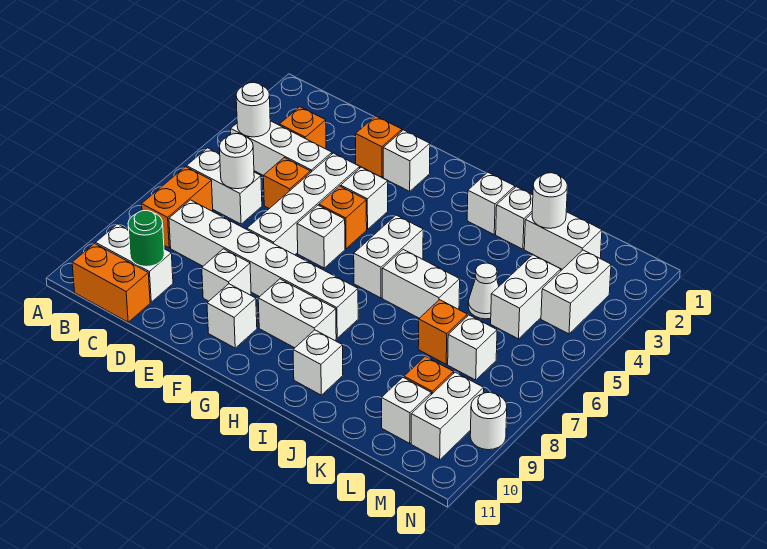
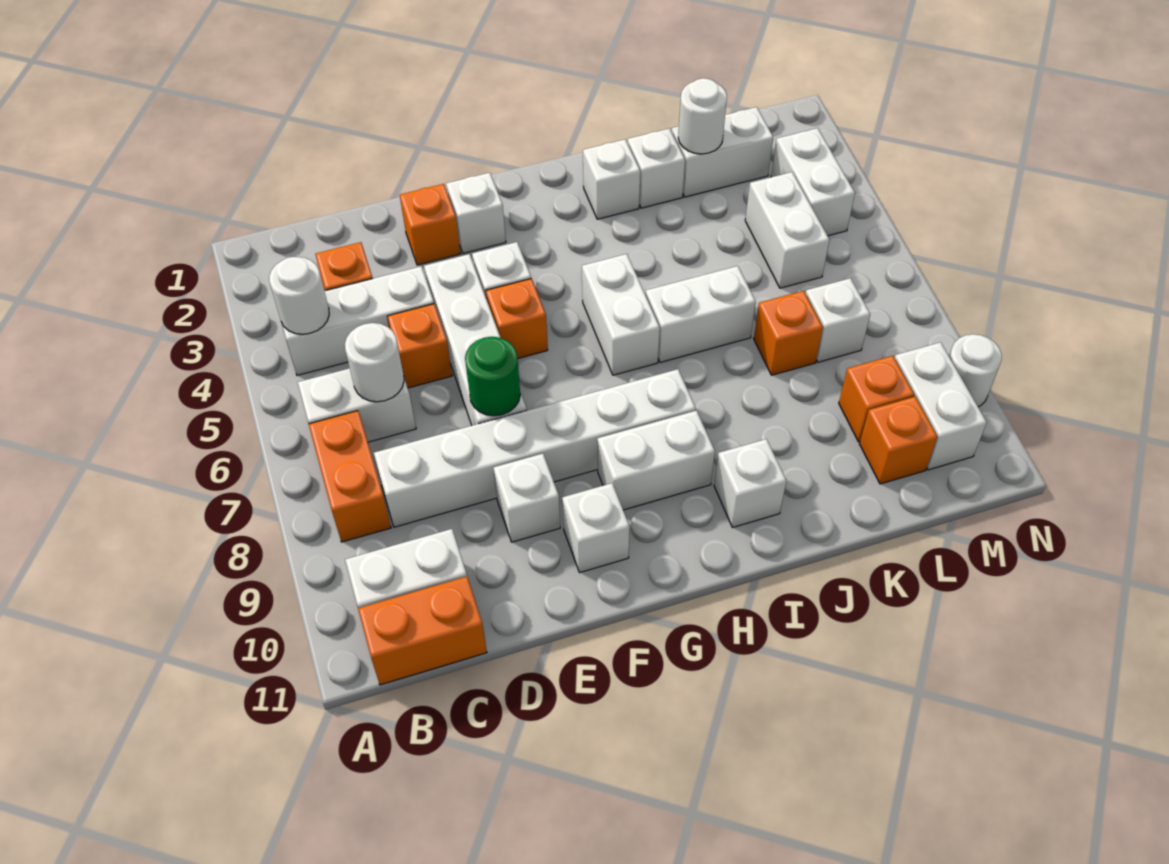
green 1x1 round brick [128,210,164,267] -> green 1x1 round brick moved to [465,337,520,416]
white 1x1 brick [297,205,345,268] -> none
white 1x1 cone [468,263,499,319] -> none
white 1x1 brick [382,378,431,443] -> orange 1x1 brick [860,397,938,484]

